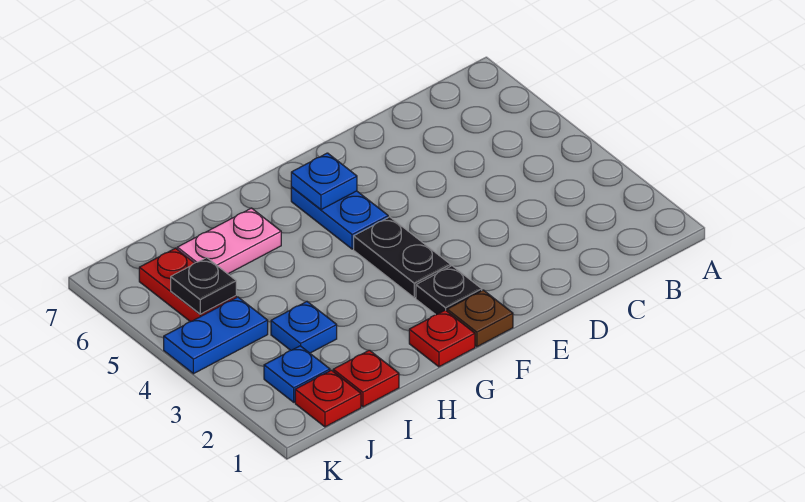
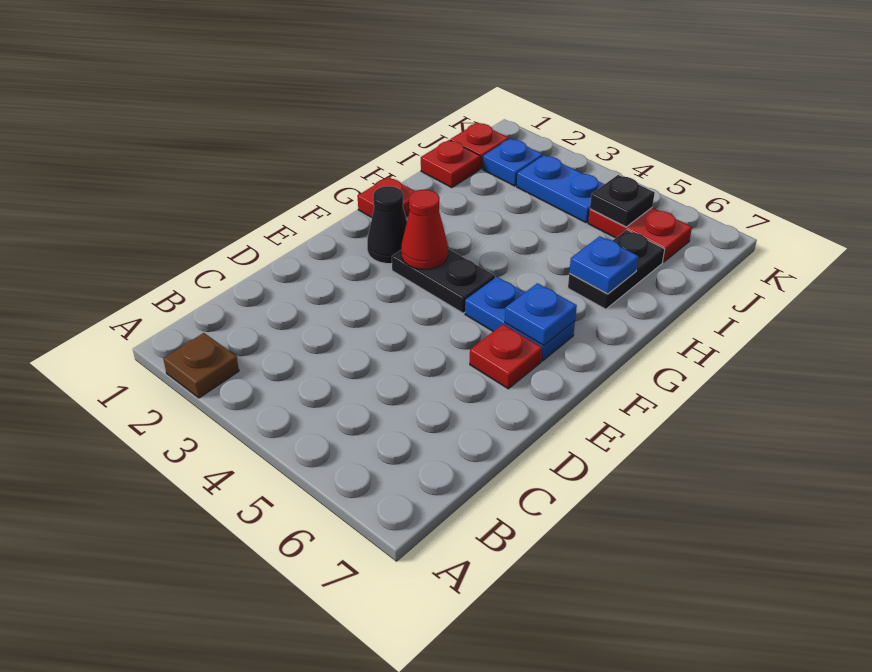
none -> red 1x1 plate [470,324,542,389]
brown 1x1 plate [447,290,513,347] -> brown 1x1 plate moved to [163,333,239,398]
black 1x1 plate [416,266,482,315] -> black 1x1 cone [367,186,407,264]
none -> red 1x1 cone [401,190,448,269]
pink 1x2 plate [177,208,281,274] -> black 1x2 plate [568,230,665,309]
blue 1x1 plate [271,302,337,353] -> blue 1x1 plate moved to [569,236,639,294]
blue 1x2 plate [164,297,268,374] -> blue 1x2 plate turned to [517,155,604,222]

